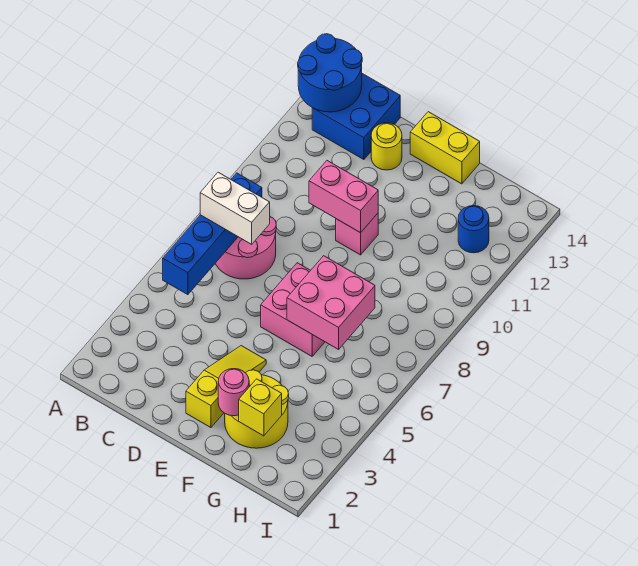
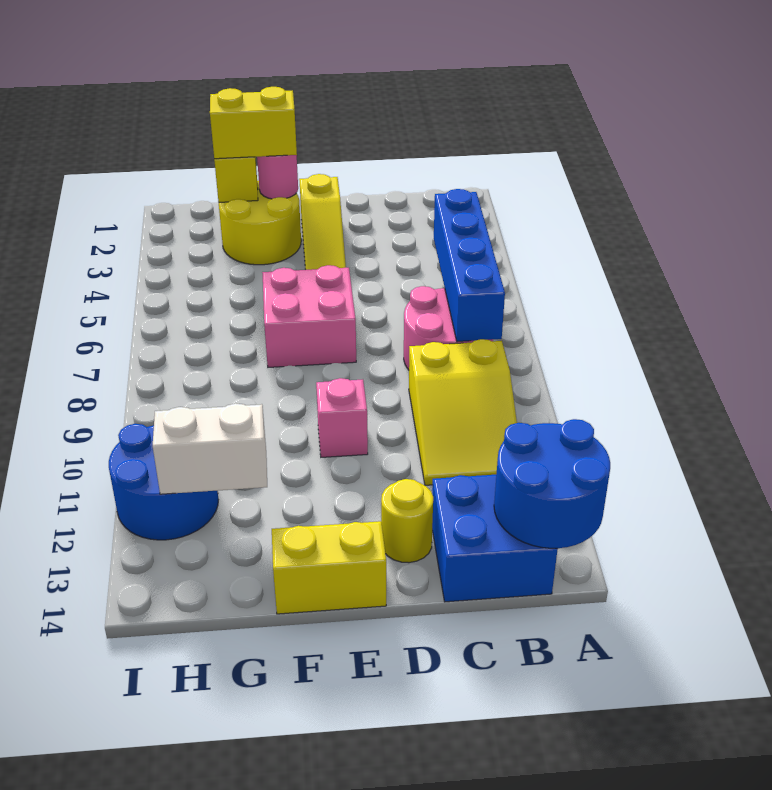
white 1x2 brick [200,172,270,244] -> white 1x2 brick moved to [153,403,267,494]
none -> yellow 2x3 slope [409,339,517,485]
pink 1x2 brick [309,161,378,233] -> none
none -> yellow 1x2 brick [210,87,297,159]
pink 2x2 brick [287,256,375,349] -> none
blue 1x1 round brick [458,206,489,253] -> blue 2x2 round brick [109,424,218,540]

